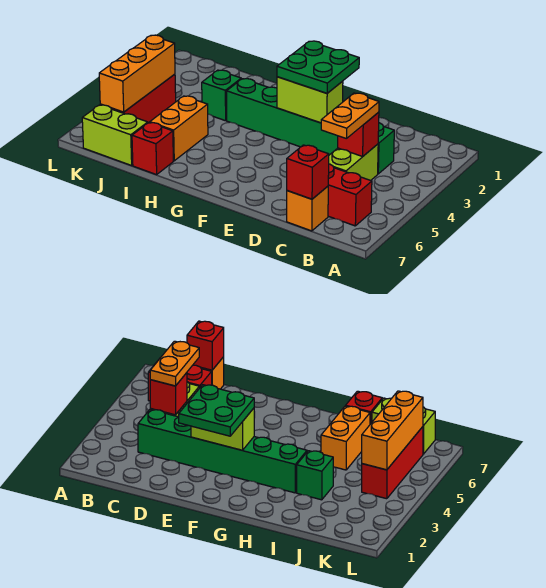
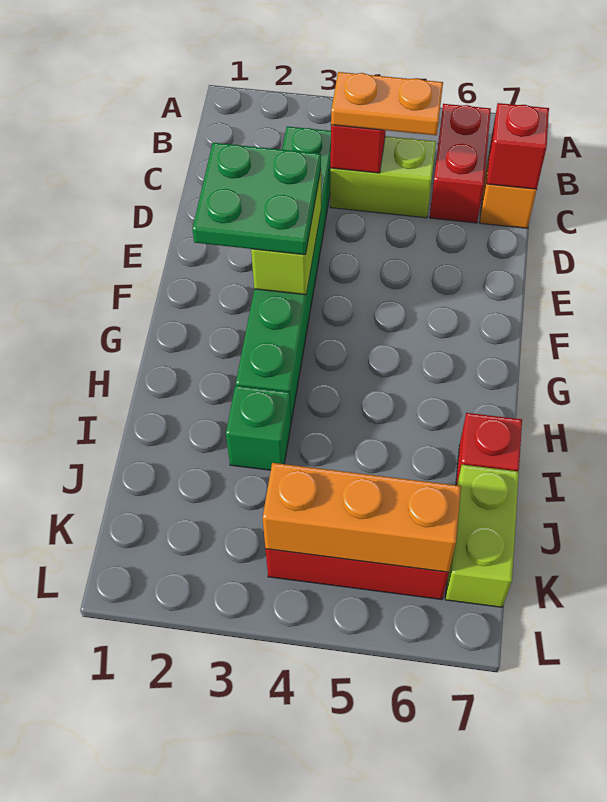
orange 1x2 brick [150,96,208,161] -> none

